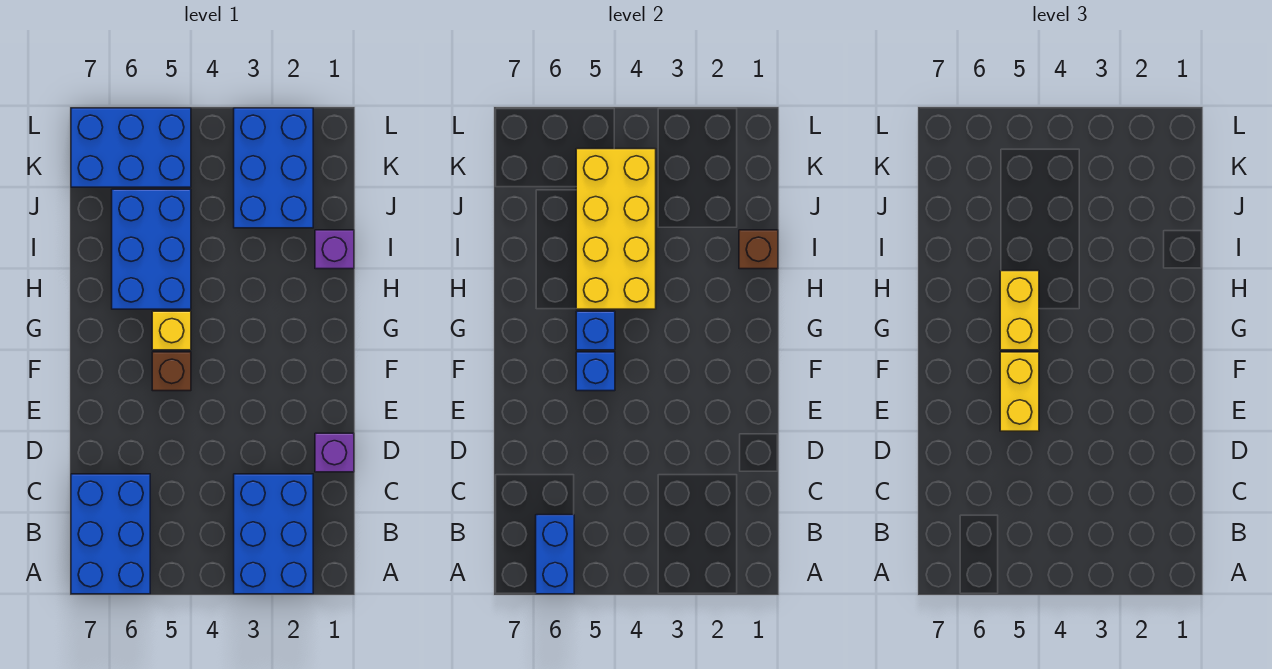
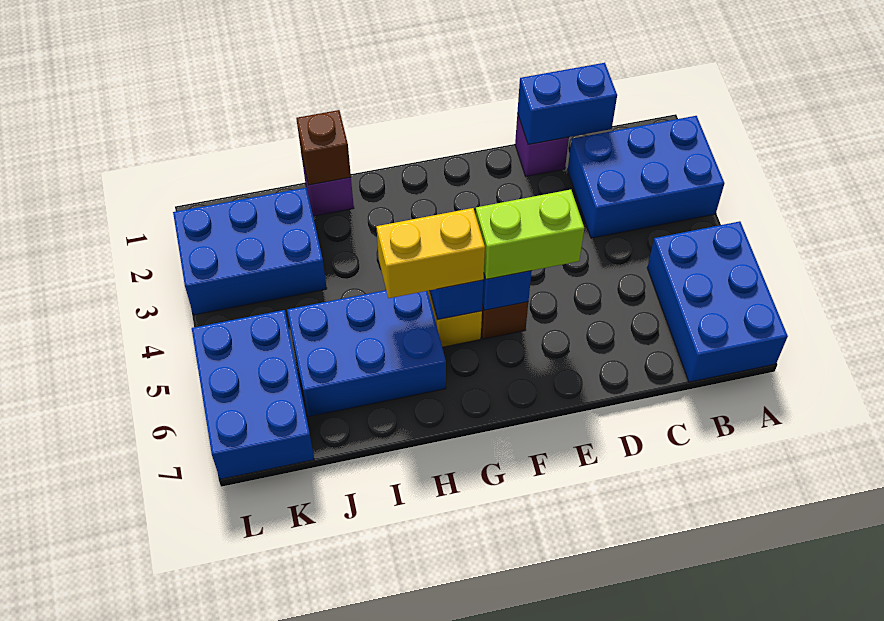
blue 2x3 brick [71,474,150,594] -> blue 2x3 brick turned to [647,221,788,382]
blue 1x2 brick [536,515,574,594] -> blue 1x2 brick moved to [518,63,617,145]
yellow 1x2 brick [1000,352,1039,431] -> lime 1x2 brick [475,190,584,279]
yellow 2x4 brick [576,149,656,309] -> none

